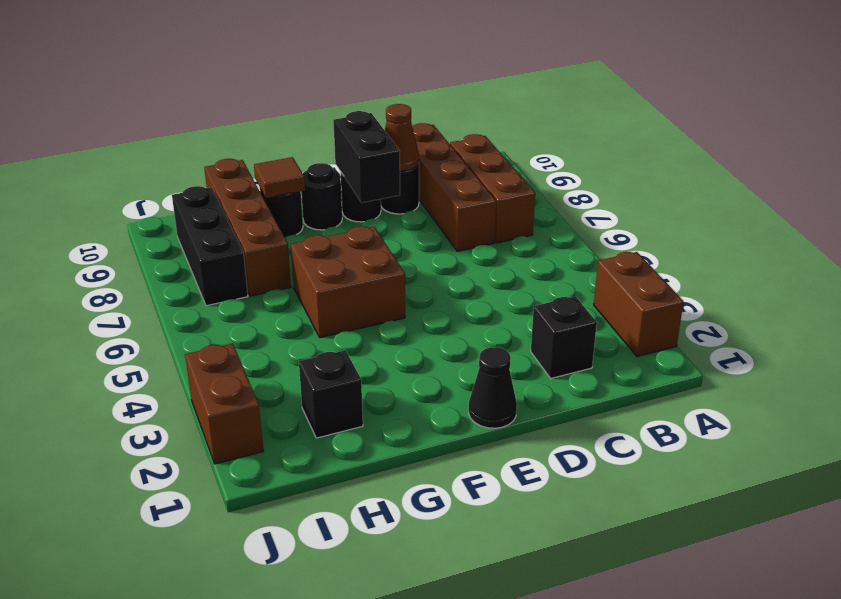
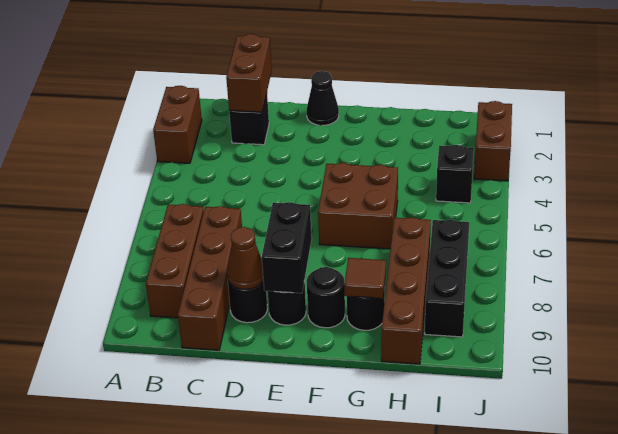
none -> brown 1x2 brick [226,34,272,112]
black 1x1 brick [299,350,363,438] -> black 1x1 brick moved to [436,145,474,203]

